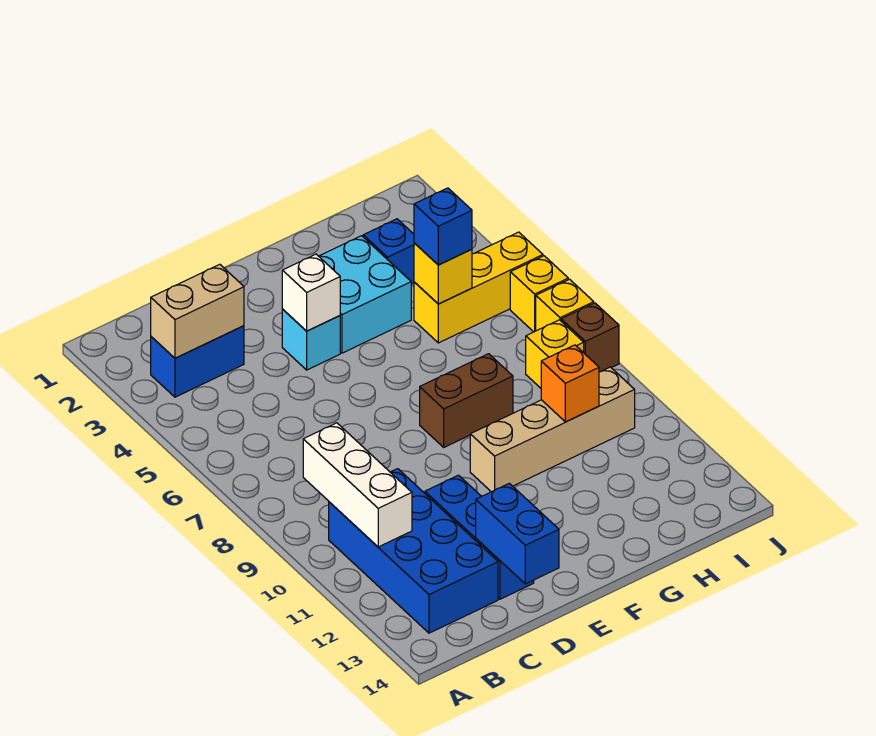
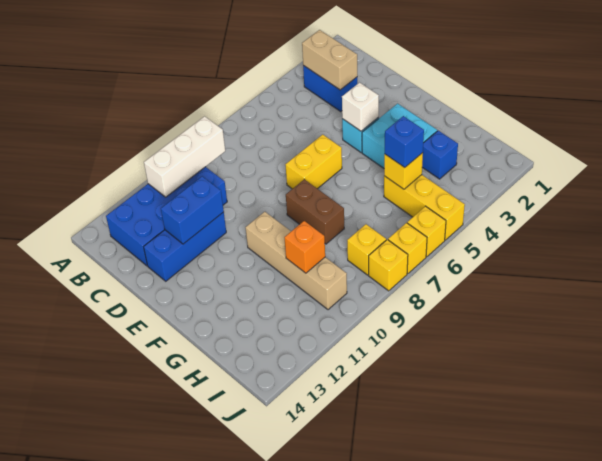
blue 1x2 brick [476,483,559,584] -> blue 1x2 brick moved to [161,176,224,244]
none -> yellow 1x2 brick [285,135,342,189]
brown 1x1 brick [561,303,619,372] -> yellow 1x1 brick [369,240,408,291]

